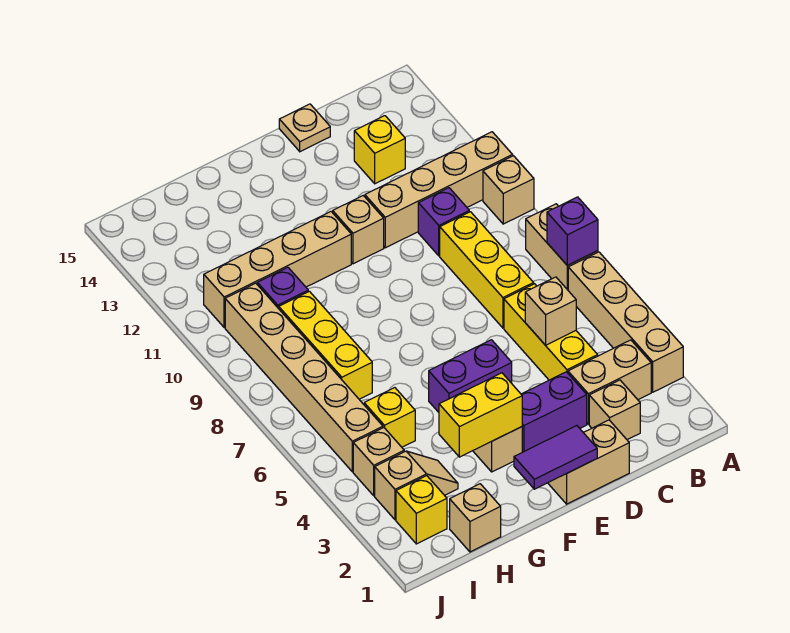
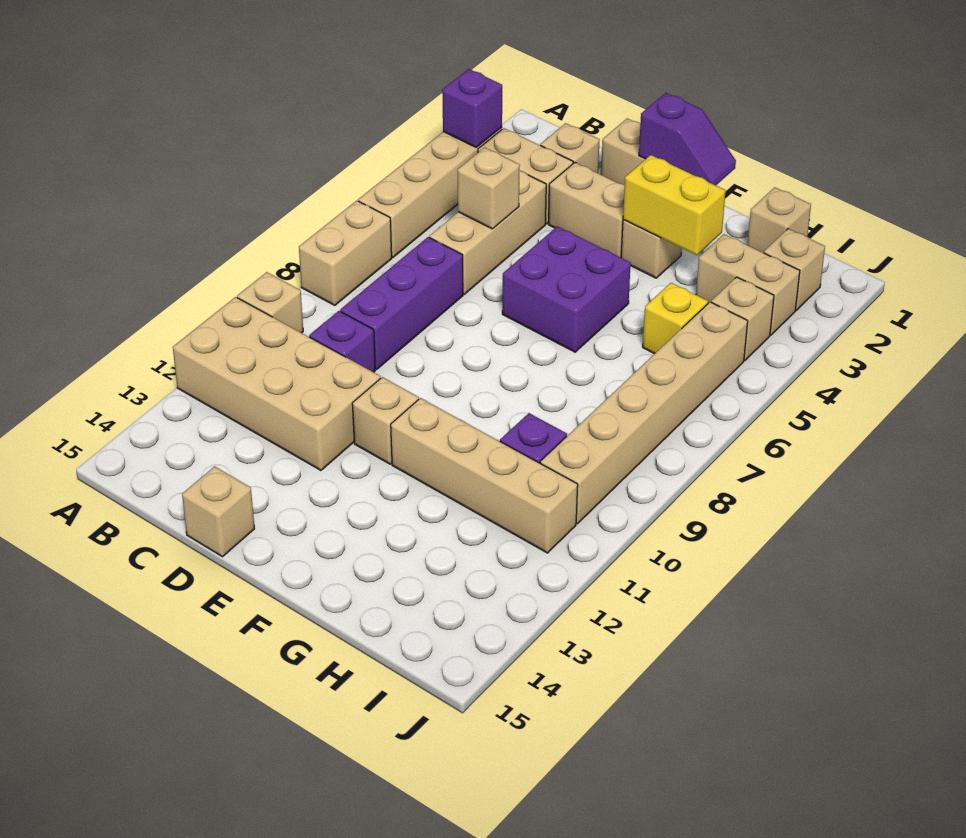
purple 1x1 brick [547,197,598,265] -> purple 1x1 brick moved to [442,69,502,147]
tan 1x4 brick [365,132,513,248] -> tan 2x4 brick [173,297,381,470]
yellow 1x3 brick [504,284,598,380] -> tan 1x3 brick [429,171,546,294]
yellow 1x3 brick [440,212,534,328] -> purple 1x3 brick [340,237,463,369]
yellow 1x1 brick [354,116,405,184] -> none
purple 1x2 brick [521,372,587,452] -> tan 1x2 brick [548,163,625,257]
tan 1x1 plate [279,104,330,152] -> tan 1x1 brick [182,466,255,557]
purple 1x2 tile [514,426,597,489] -> purple 1x2 slope [639,93,736,185]
purple 1x2 brick [429,340,512,412] -> purple 2x2 brick [502,226,631,352]
tan 1x2 slope [375,451,458,520] -> tan 1x2 brick [696,234,800,335]
yellow 1x3 brick [279,291,372,399] -> none
yellow 1x1 brick [396,476,447,544] -> tan 1x1 brick [764,229,825,310]

